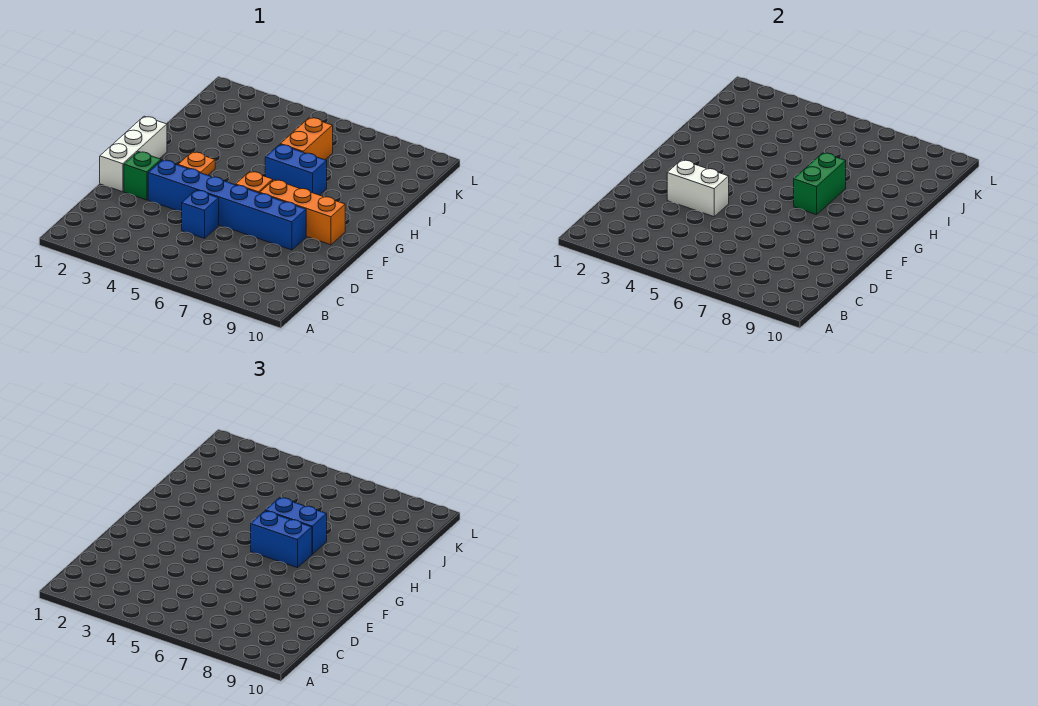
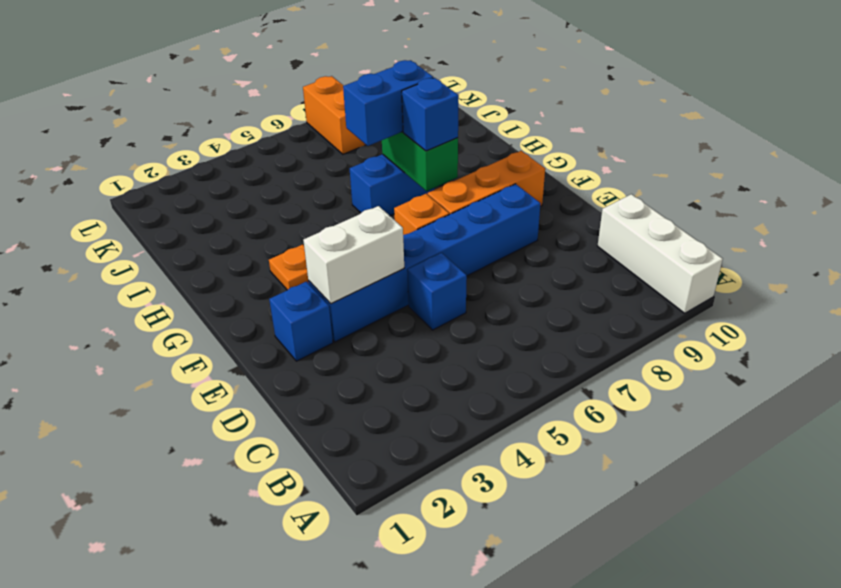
white 1x3 brick [100,116,167,192] -> white 1x3 brick moved to [598,194,723,313]
green 1x1 brick [124,152,161,200] -> blue 1x1 brick [269,282,333,361]
blue 1x2 brick [251,511,312,568] -> blue 1x1 brick [402,78,459,151]
orange 1x2 brick [280,117,333,160] -> orange 1x2 brick moved to [303,76,366,154]

